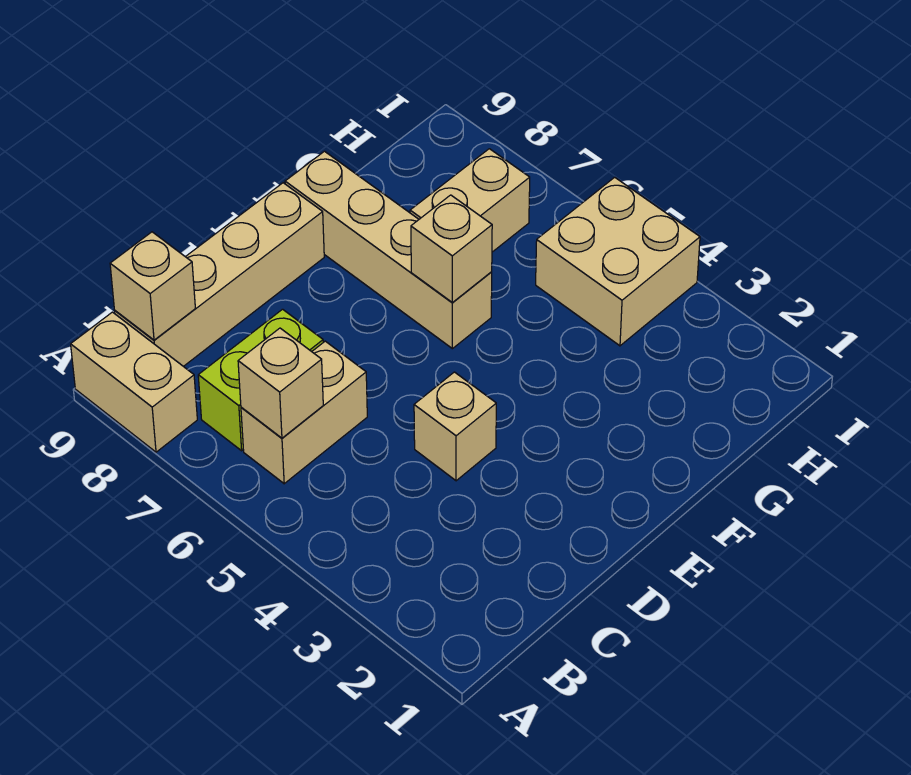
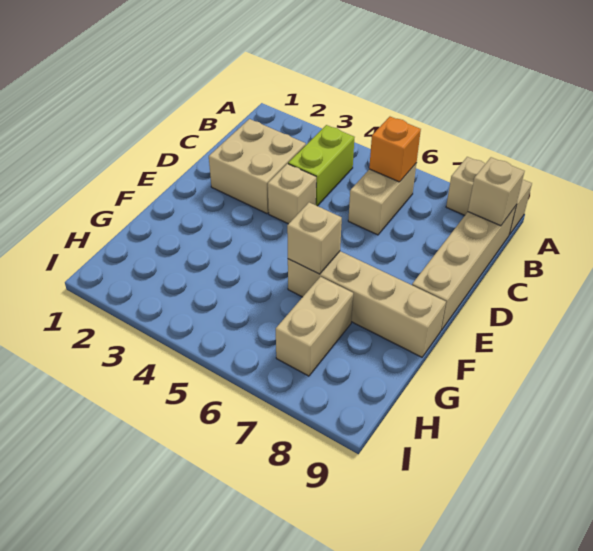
tan 1x1 brick [238,328,323,438] -> orange 1x1 brick [369,117,421,182]
lime 1x2 brick [198,309,323,451] -> lime 1x2 brick moved to [288,125,355,206]
tan 2x2 brick [536,177,700,346] -> tan 2x2 brick moved to [209,119,306,214]

